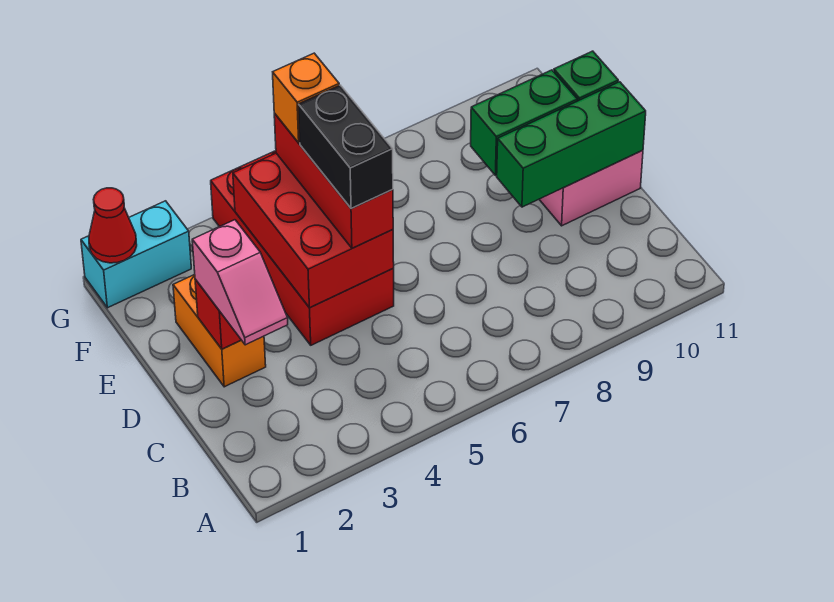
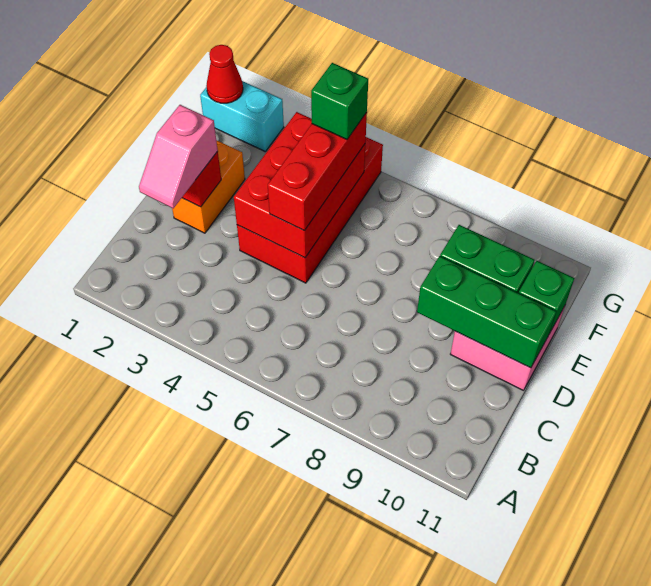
black 1x2 brick [298,85,393,208] -> none
orange 1x1 brick [273,53,339,143] -> green 1x1 brick [311,63,368,139]

